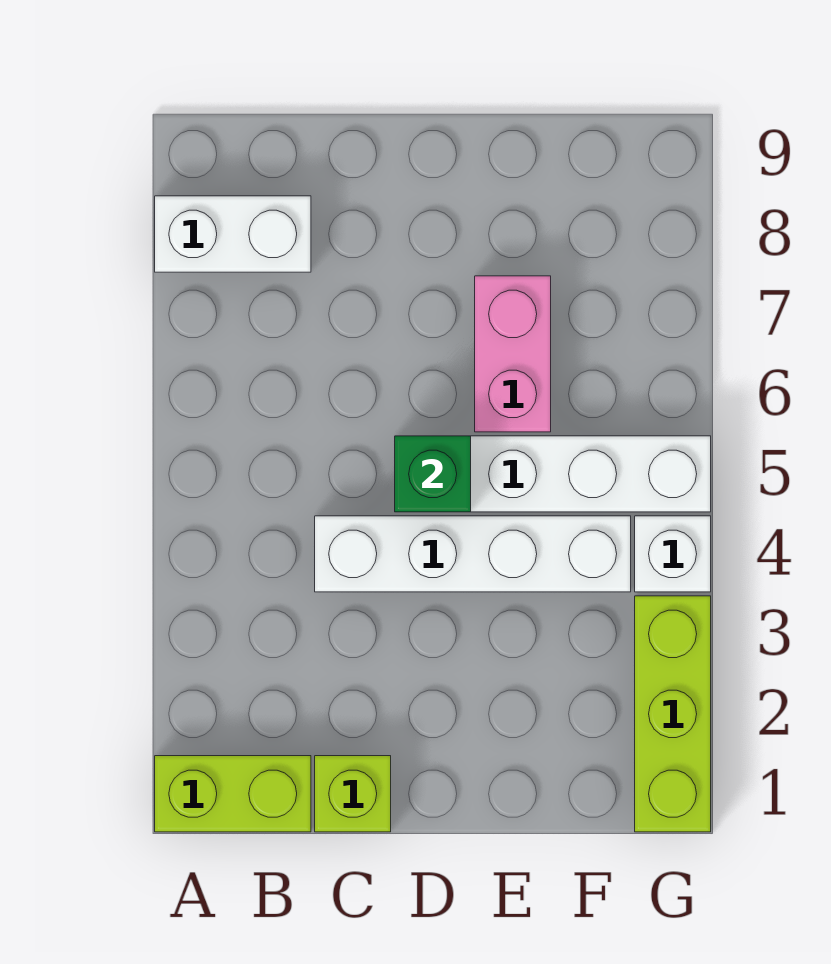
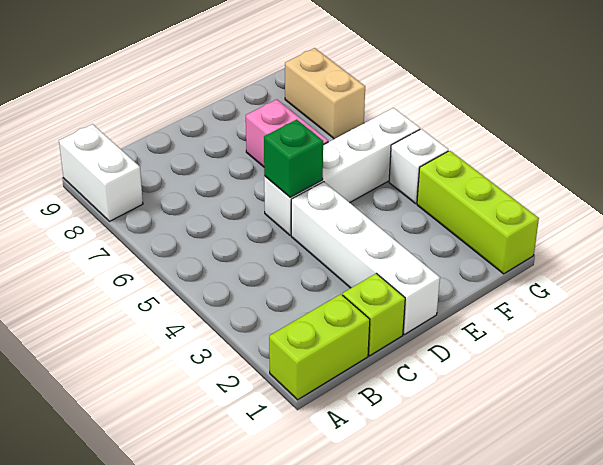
white 1x2 brick [155,196,311,272] -> white 1x2 brick turned to [59,124,143,221]
white 1x4 brick [315,516,631,592] -> white 1x4 brick turned to [291,182,440,334]
none -> tan 1x2 brick [285,48,365,139]

